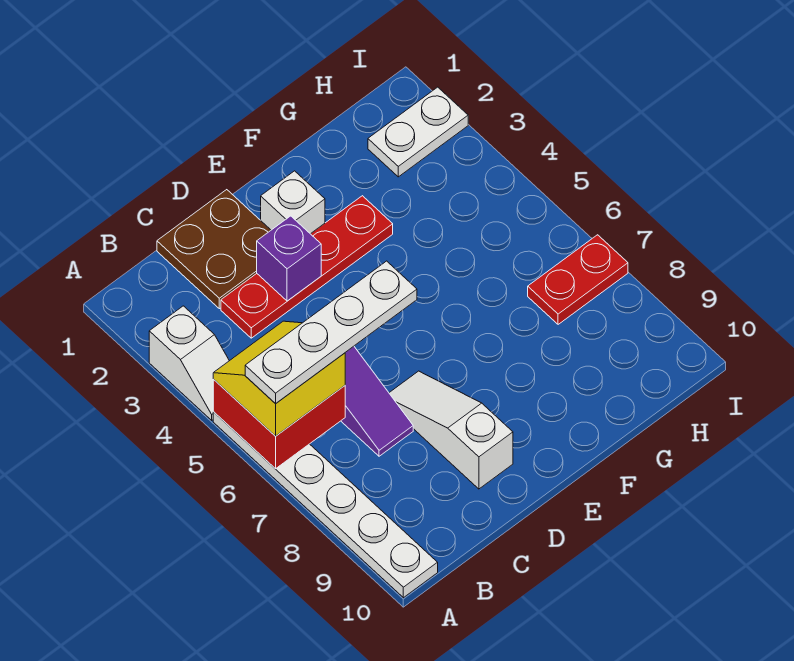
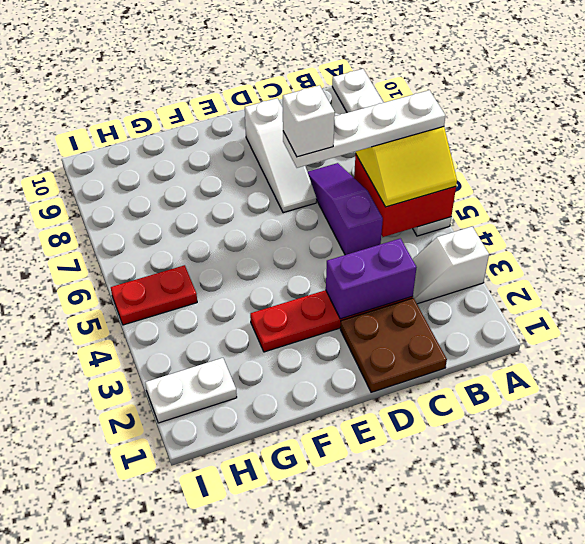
white 1x2 slope [149,306,229,420] -> white 1x2 slope turned to [412,227,489,304]
purple 1x1 brick [257,216,321,301] -> purple 1x2 brick [326,238,417,319]
white 1x1 brick [261,171,325,234] -> white 1x1 brick moved to [283,85,335,157]
red 1x2 plate [528,235,628,324] -> red 1x2 plate moved to [111,265,197,325]

